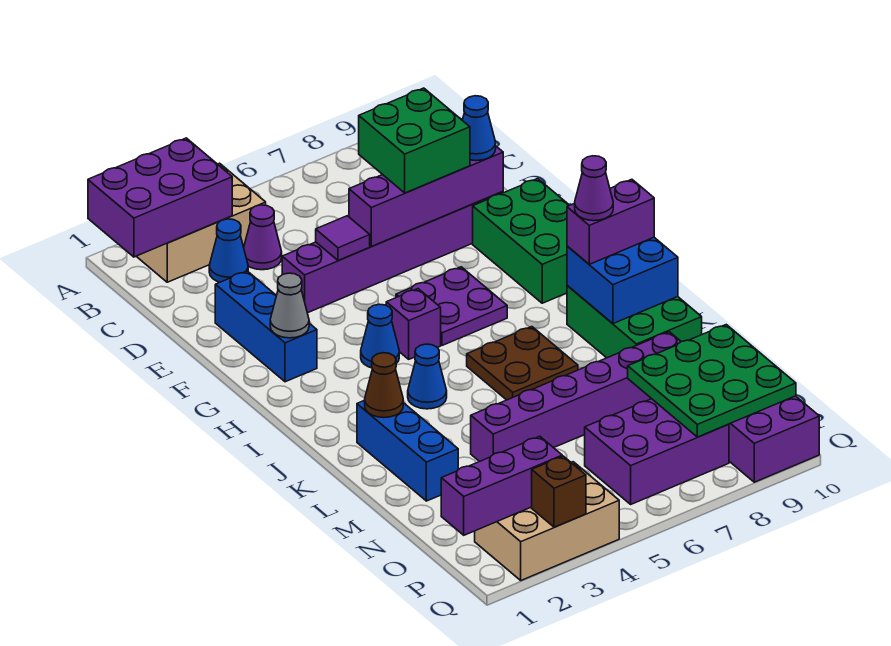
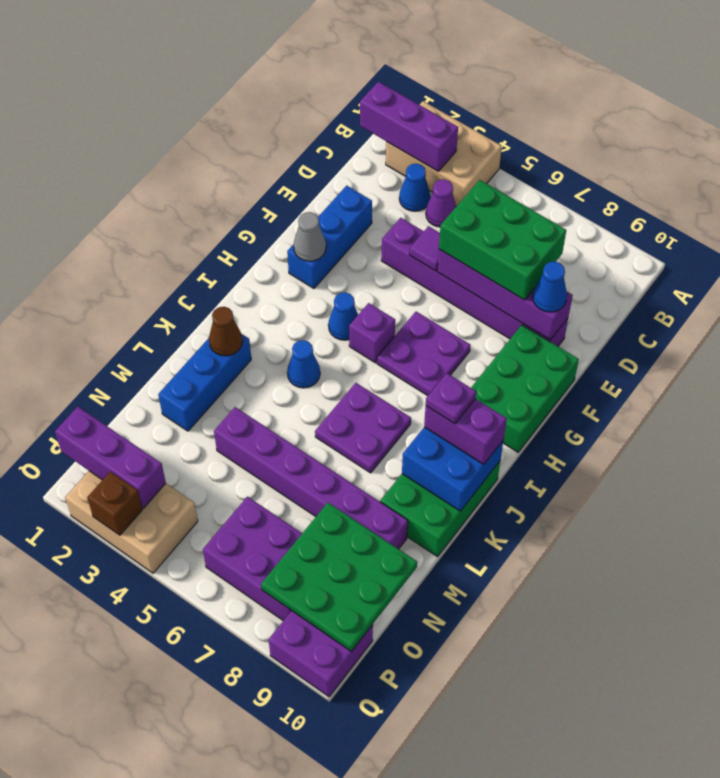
purple 2x3 brick [88,138,232,257] -> purple 1x3 brick [360,82,458,171]
green 2x2 brick [359,88,470,193] -> green 2x3 brick [439,180,566,300]
brown 2x2 plate [467,327,578,400] -> purple 2x2 plate [315,383,411,473]
purple 1x1 cone [575,156,613,221] -> purple 1x1 plate [426,373,476,424]

